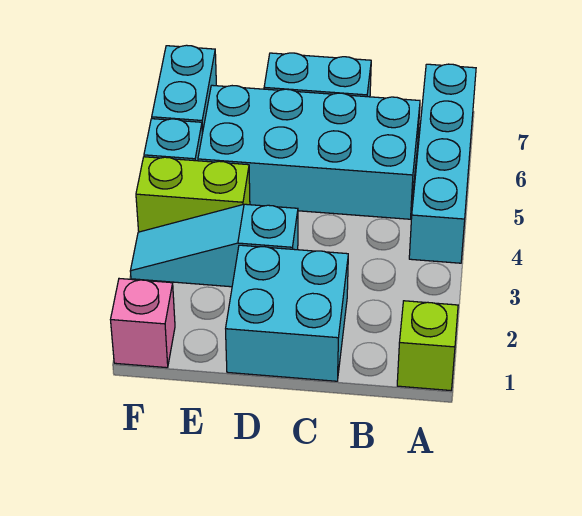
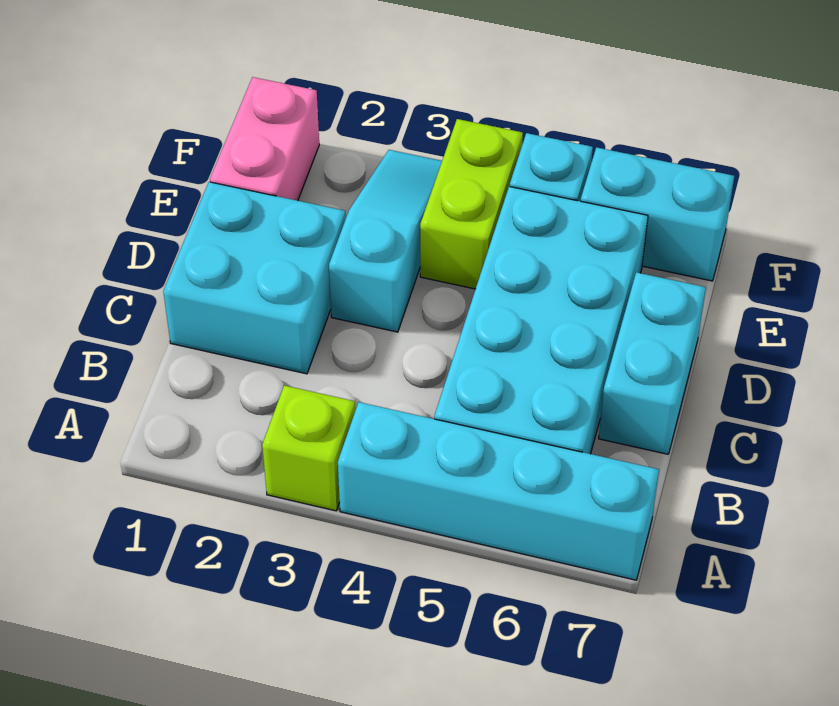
lime 1x1 brick [397,301,458,390] -> lime 1x1 brick moved to [262,385,355,511]
pink 1x1 brick [111,279,175,368] -> pink 1x2 brick [210,77,319,201]

